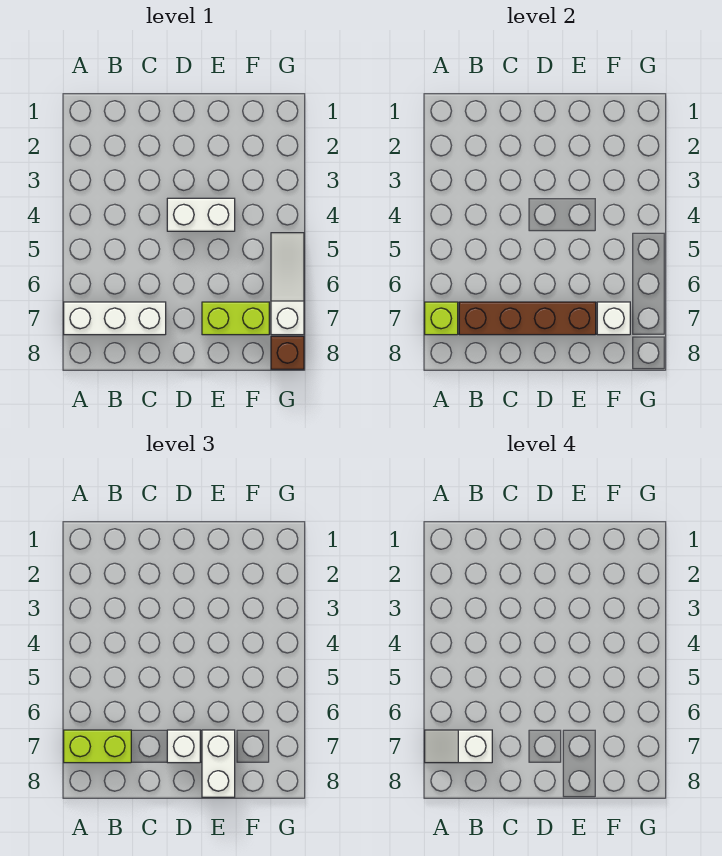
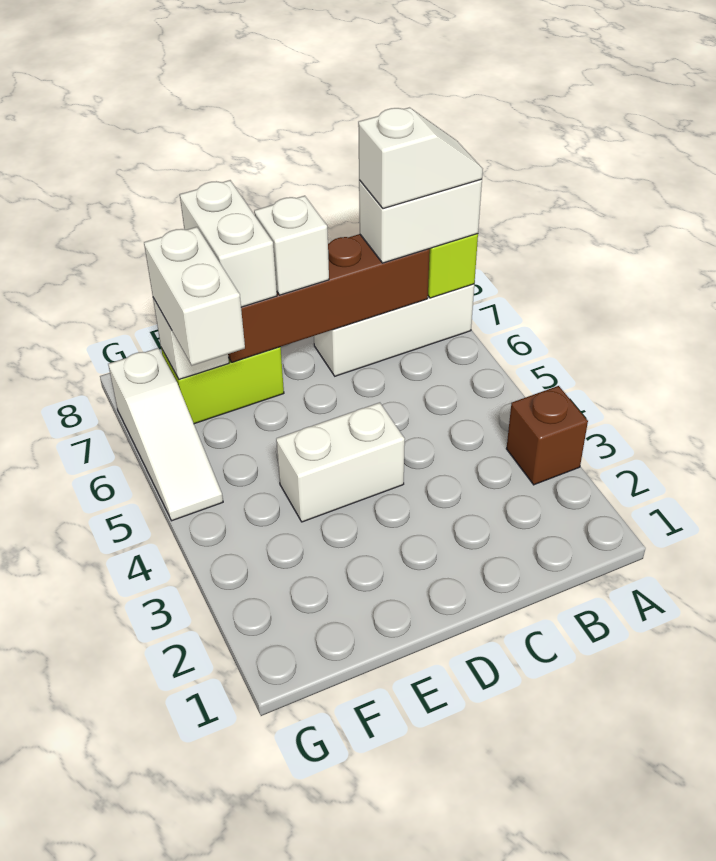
lime 1x2 brick [64,730,131,763] -> white 1x2 brick [359,179,482,263]
none -> white 1x2 brick [144,227,245,365]
brown 1x1 brick [271,336,304,369] -> brown 1x1 brick moved to [506,386,588,485]

